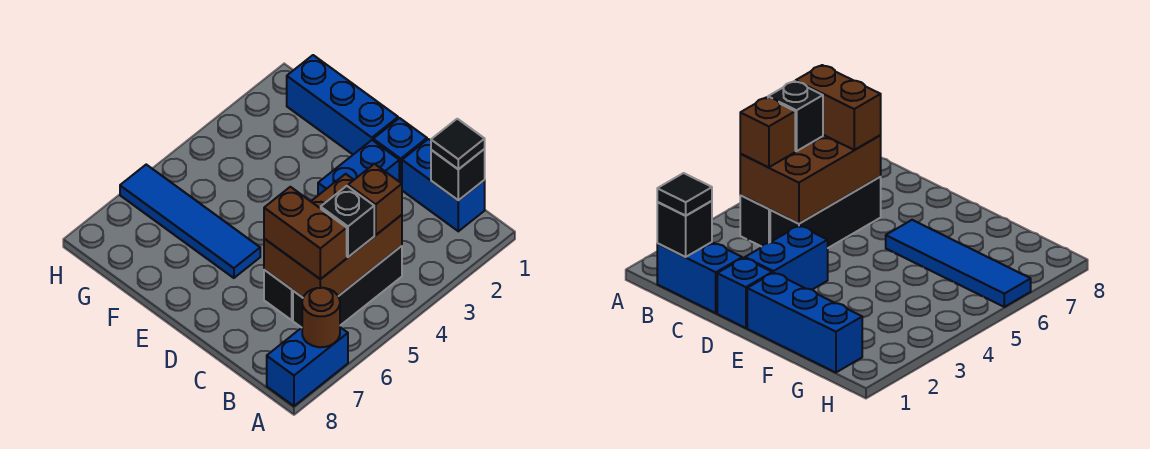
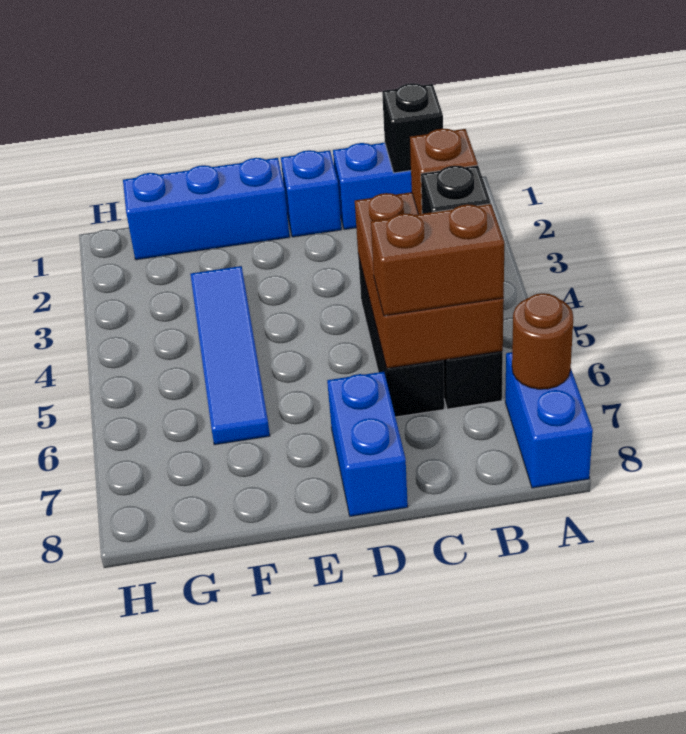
black 1x1 tile [431,119,485,169] -> none
blue 1x2 brick [318,140,399,195] -> blue 1x2 brick moved to [327,372,408,516]
blue 1x4 tile [120,165,260,278] -> blue 1x4 tile turned to [190,266,270,445]

